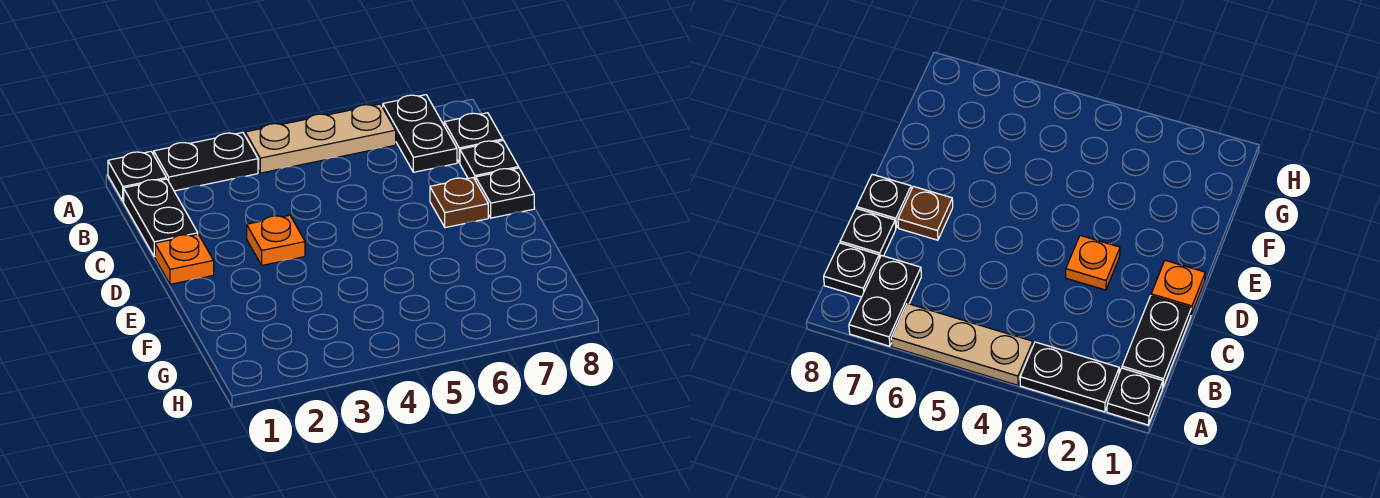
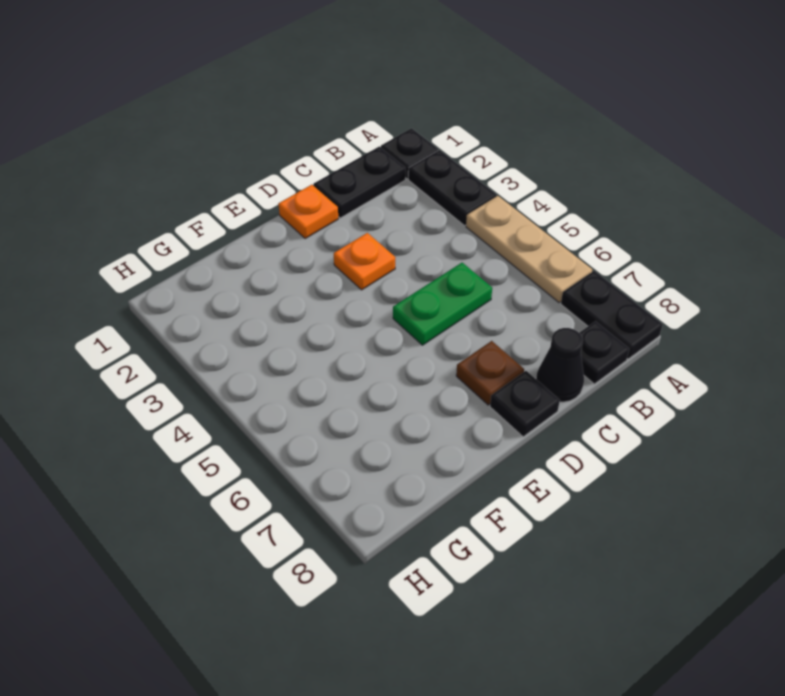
black 1x2 plate [383,95,457,172] -> black 1x2 plate turned to [561,271,663,359]
none -> green 1x2 plate [393,263,492,345]
black 1x1 plate [460,140,519,181] -> black 1x1 cone [536,328,584,402]

